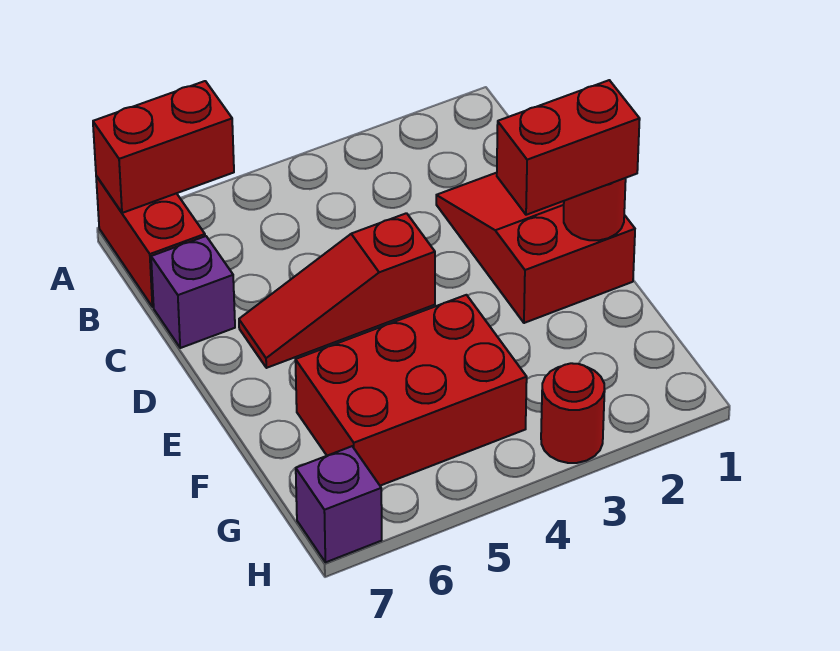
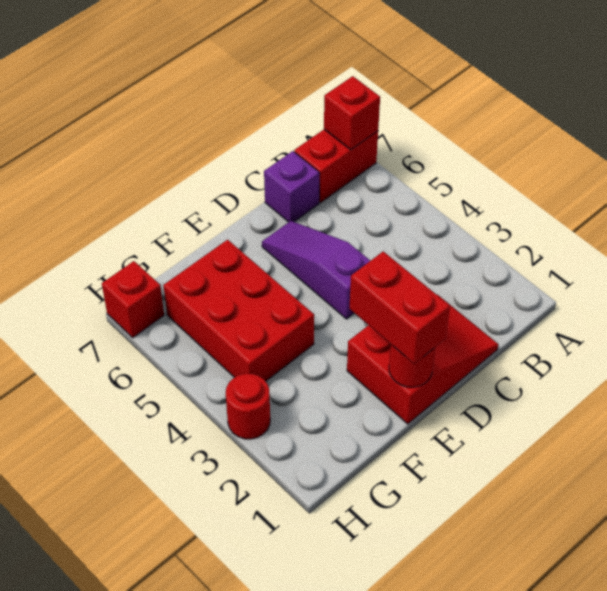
red 1x2 brick [93,81,234,213] -> red 1x1 brick [324,76,380,150]
red 1x3 slope [239,213,435,368] -> purple 1x3 slope [262,221,370,319]
purple 1x1 brick [296,446,382,562] -> red 1x1 brick [102,261,164,338]

